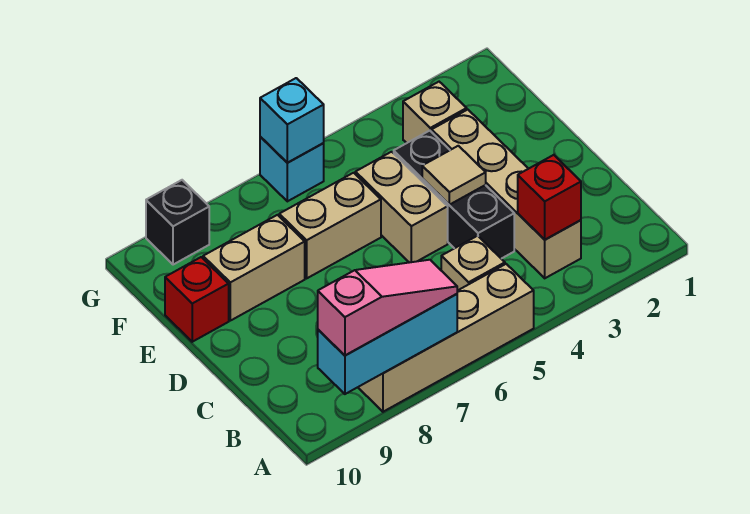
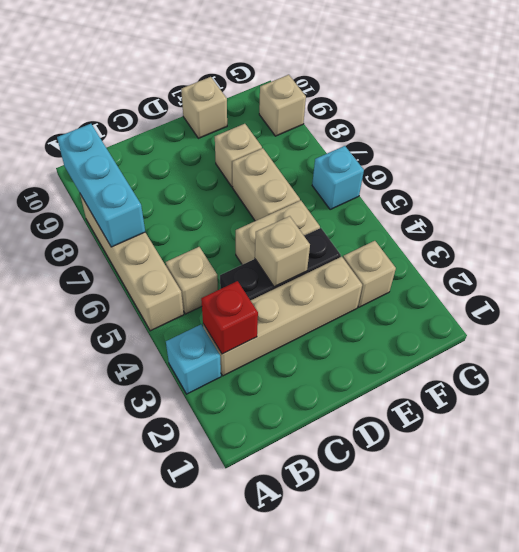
pink 1x3 slope [318,260,457,355] -> none
tan 1x1 tile [422,146,486,205] -> tan 1x1 brick [255,216,310,287]
tan 1x2 brick [203,215,305,321] -> tan 1x1 brick [215,124,262,187]
red 1x1 brick [165,257,229,342] -> tan 1x1 brick [181,77,227,138]
cyan 1x1 brick [260,78,324,163] -> cyan 1x1 brick moved to [166,324,221,394]
black 1x1 brick [146,180,209,265] -> tan 1x1 brick [259,75,306,136]

